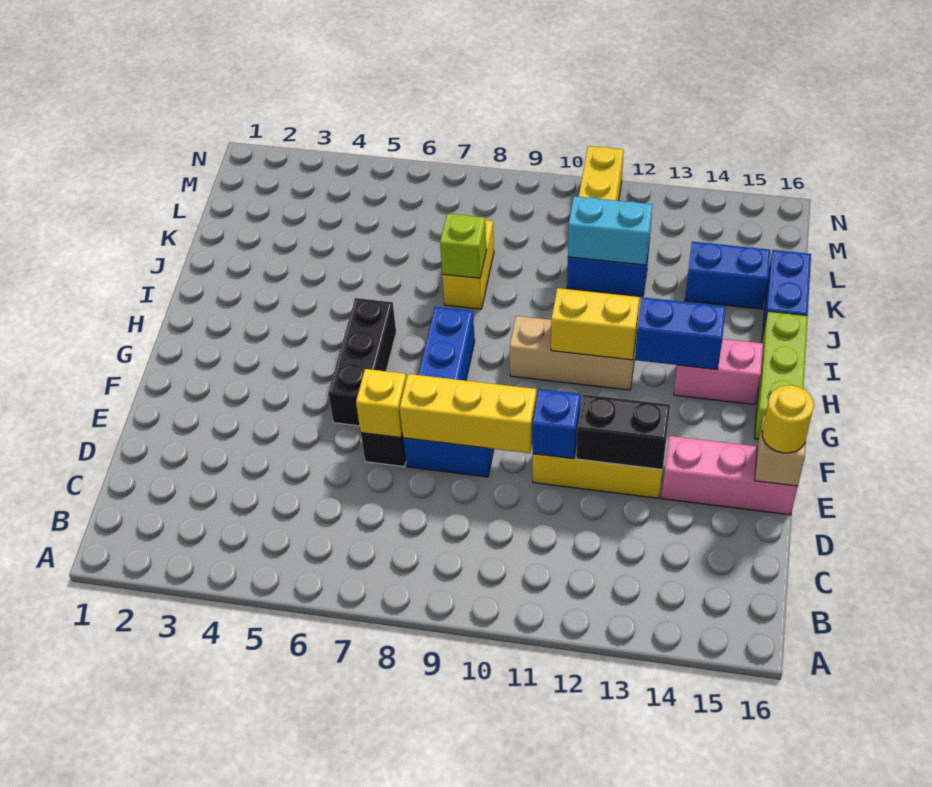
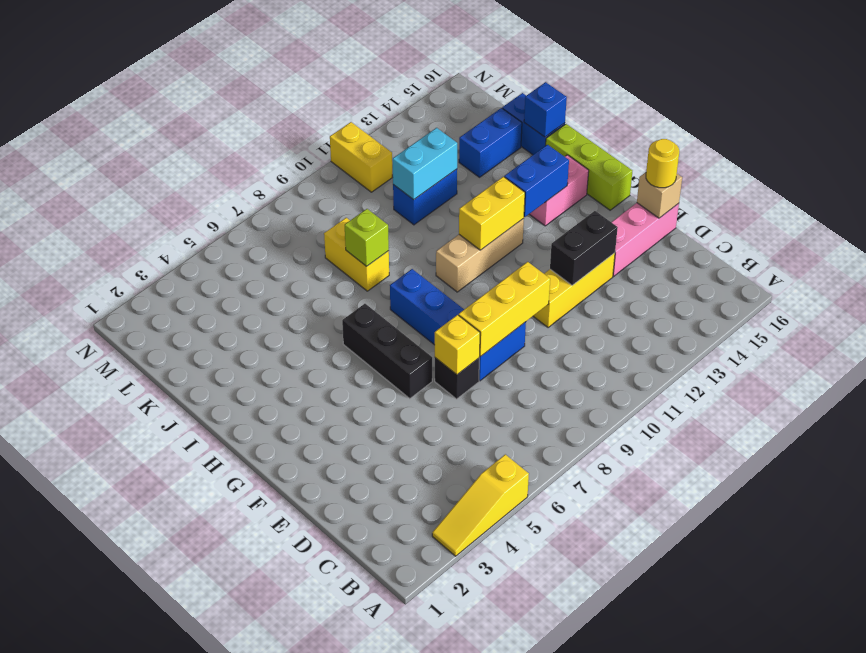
none -> yellow 1x3 slope [432,454,529,556]
blue 1x1 brick [532,389,581,459] -> blue 1x1 brick moved to [524,82,567,137]

